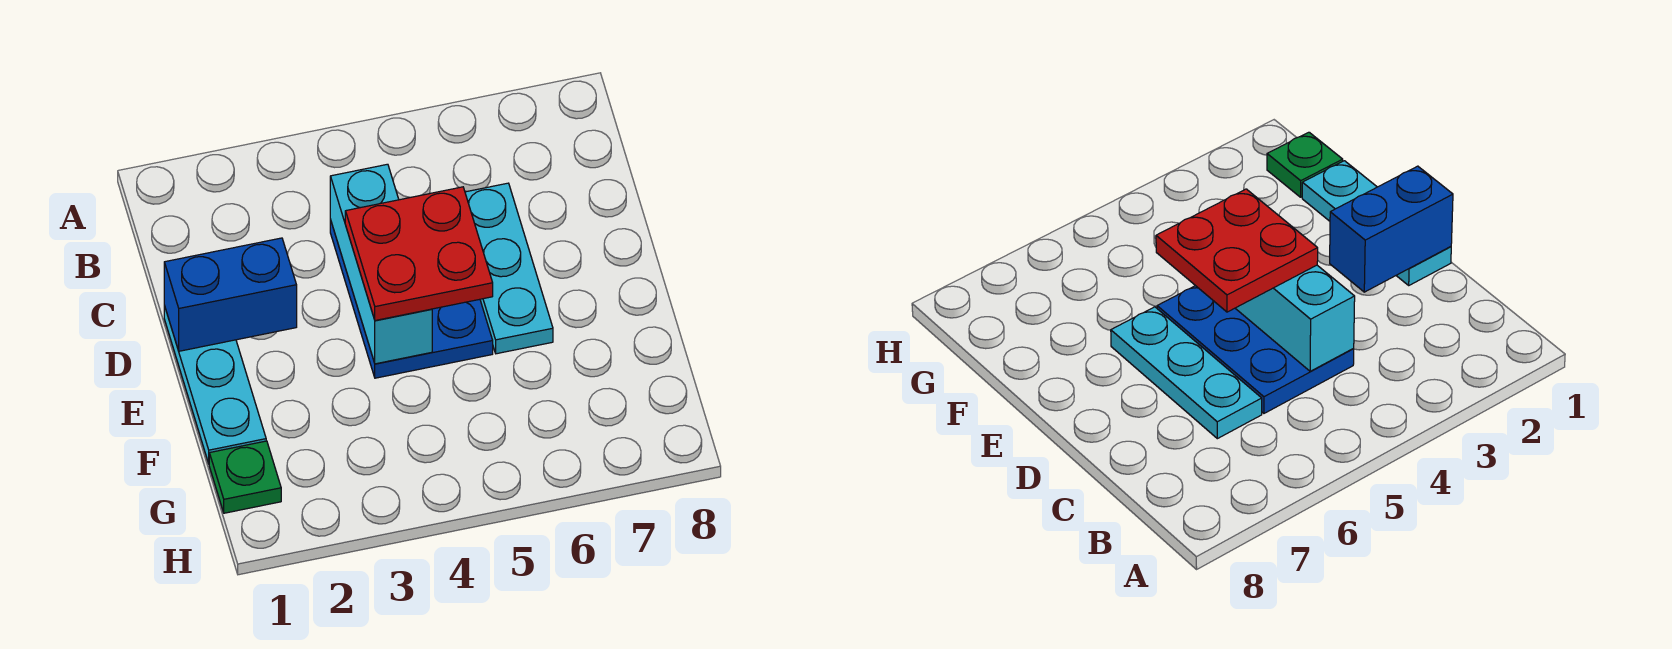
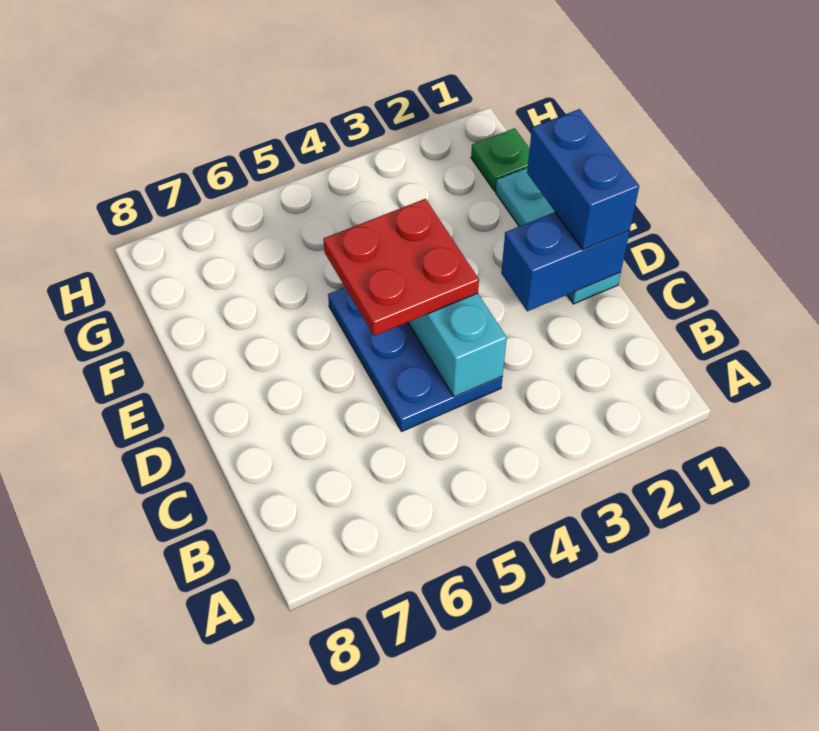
cyan 1x3 plate [465,183,553,354] -> none
none -> blue 1x2 brick [527,109,639,250]

